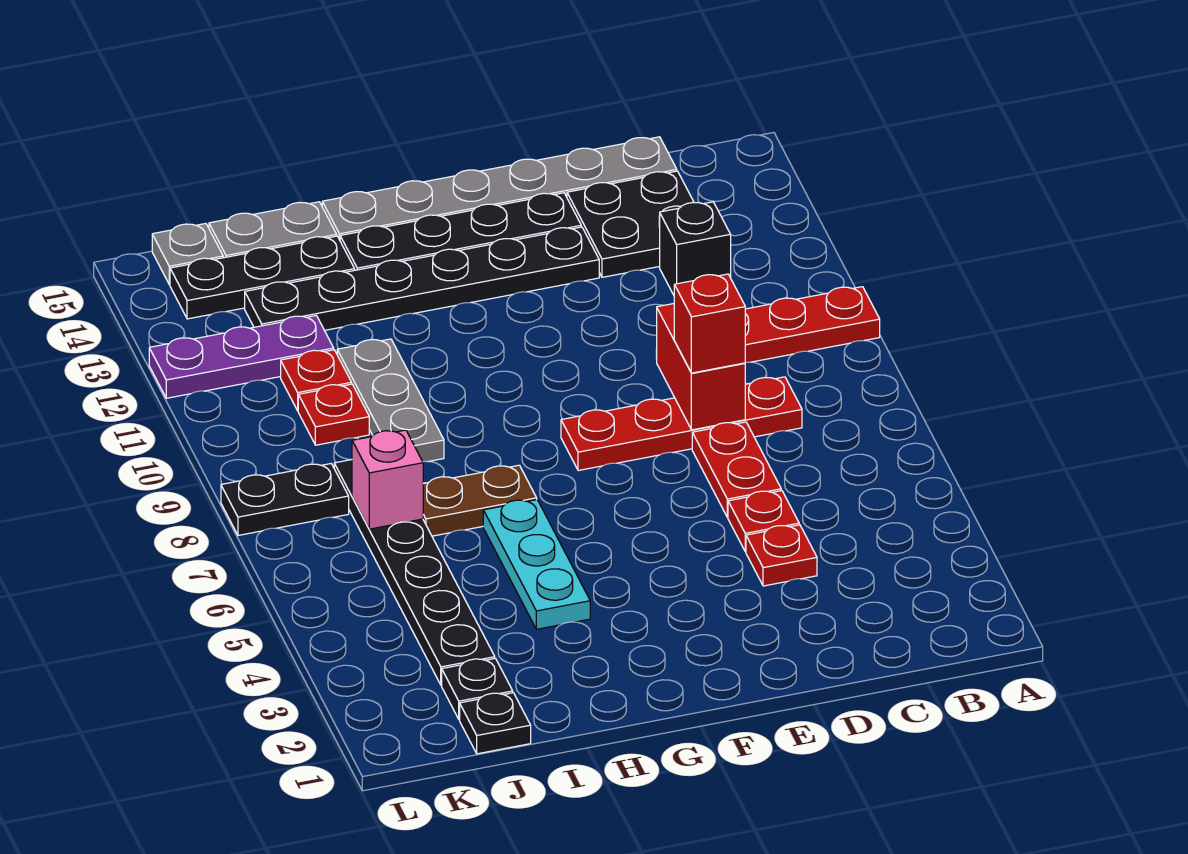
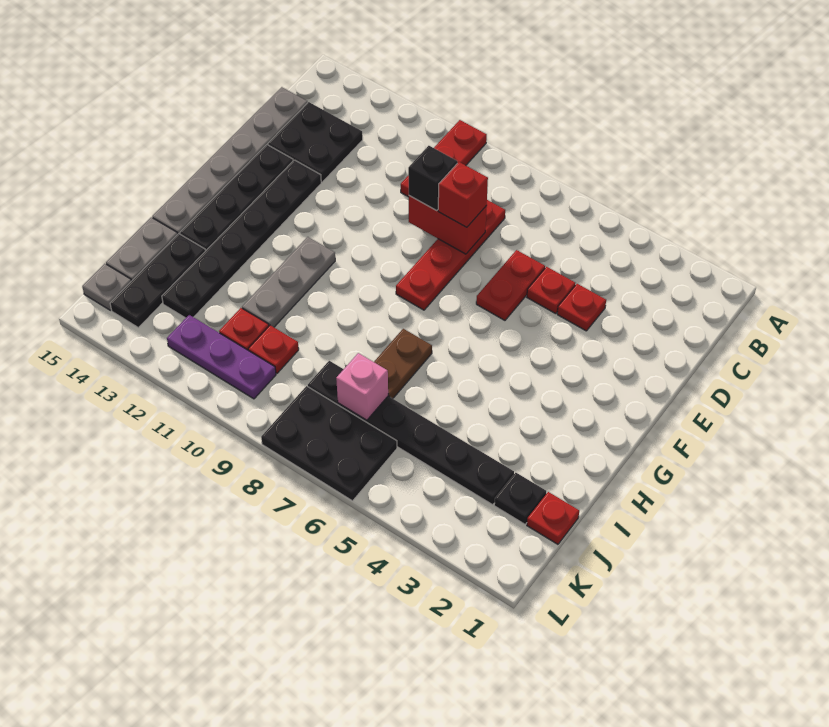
black 1x1 brick [659,202,731,295] -> black 1x1 brick moved to [408,146,457,211]
red 1x2 plate [692,422,781,517] -> red 1x2 plate turned to [476,250,545,320]
cyan 1x3 plate [483,500,590,629] -> none
grey 1x3 plate [337,339,444,462] -> grey 1x3 plate turned to [242,237,335,327]
black 1x1 plate [460,693,531,754] -> red 1x1 plate [527,492,579,544]
purple 1x3 plate [149,316,334,398] -> purple 1x3 plate turned to [167,315,276,399]
black 1x2 plate [221,464,349,535] -> black 2x3 plate [261,386,397,501]

